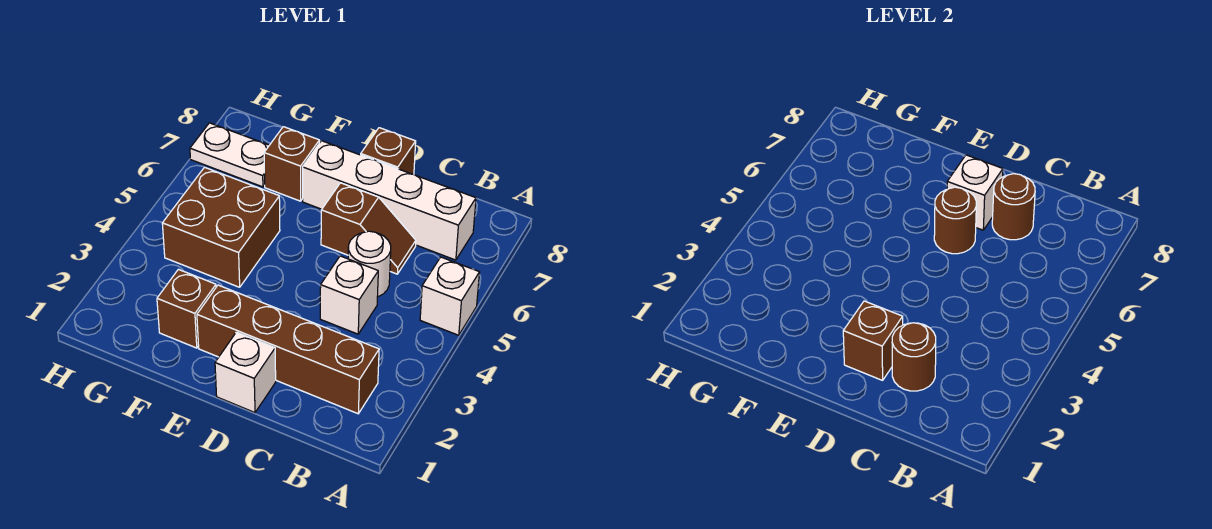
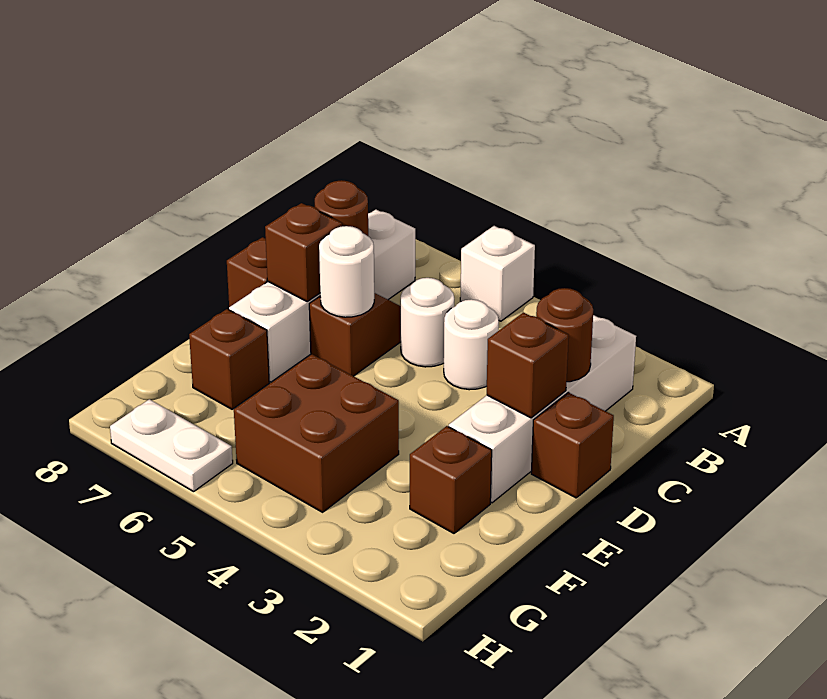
brown 1x4 brick [197,285,379,414] -> white 1x4 brick [449,315,636,503]
white 1x1 brick [320,256,378,334] -> white 1x1 round brick [444,299,499,390]
white 1x1 brick [215,332,276,413] -> brown 1x1 brick [531,392,614,498]
brown 1x1 round brick [934,187,976,254] -> white 1x1 round brick [319,226,374,317]
white 1x1 brick [947,155,1003,230] -> brown 1x1 brick [265,203,342,301]
white 1x2 plate [190,123,269,187] -> white 1x2 plate turned to [110,399,233,492]

